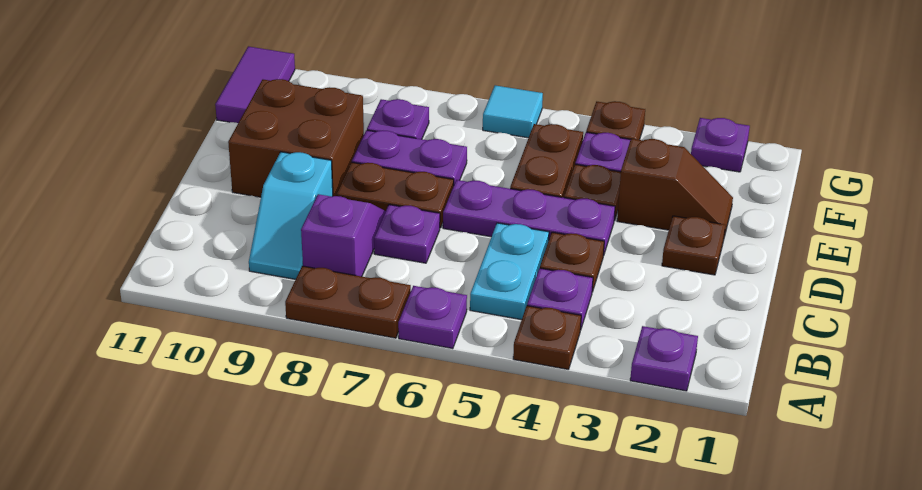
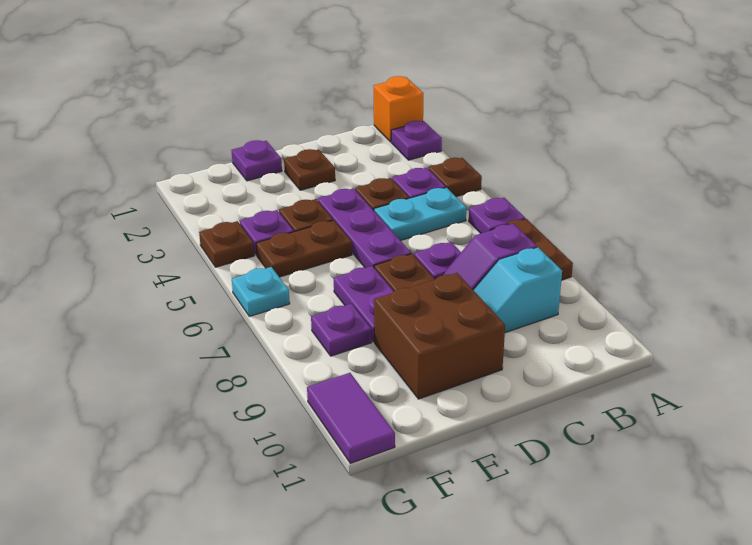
none -> orange 1x1 brick [374,76,424,142]
cyan 1x2 slope [249,152,333,279] -> cyan 1x2 slope turned to [474,247,562,333]
brown 1x2 slope [617,139,733,237] -> none
purple 1x2 tile [215,46,295,123] -> purple 1x2 tile turned to [307,373,395,463]
purple 1x1 plate [691,118,750,172] -> purple 1x1 plate moved to [231,140,282,181]
cyan 1x1 tile [483,85,543,138] -> cyan 1x1 plate [232,267,290,316]

